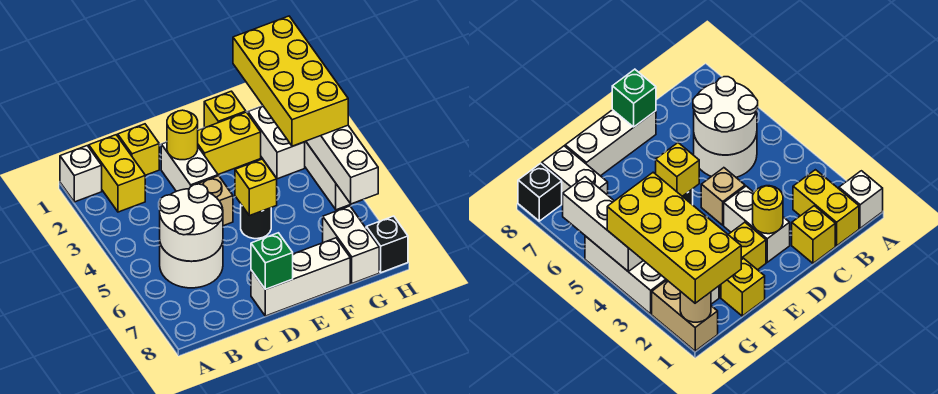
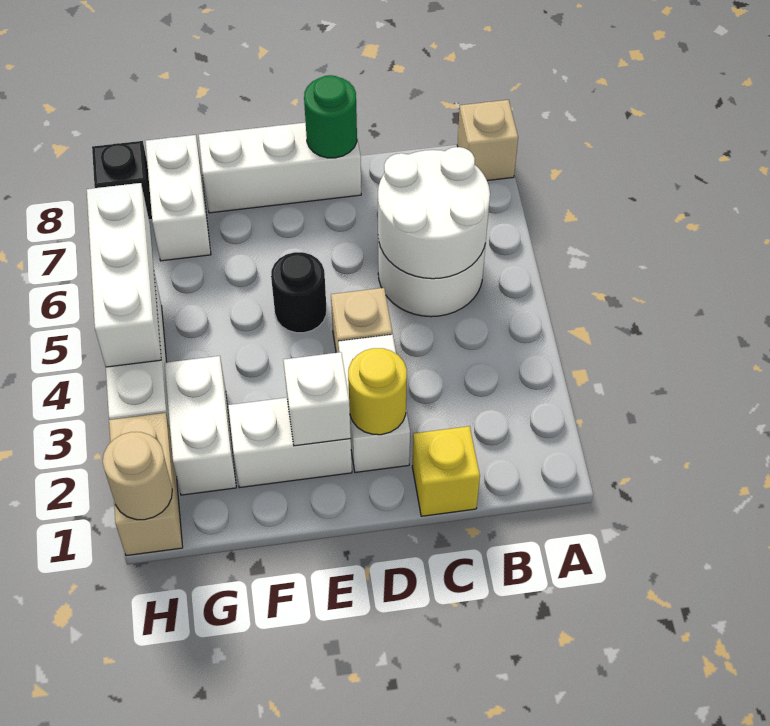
white 1x1 brick [60,146,102,202] -> white 1x1 brick moved to [283,352,351,446]
none -> tan 1x1 brick [457,100,518,181]
yellow 1x2 brick [89,135,145,212] -> none
green 1x1 brick [251,233,293,289] -> green 1x1 round brick [304,75,357,158]
yellow 1x2 brick [198,112,261,174] -> white 1x2 brick [228,398,352,488]
yellow 1x1 brick [235,159,277,216] -> none
yellow 1x1 brick [204,91,246,128] -> none
yellow 2x4 brick [233,16,348,146] -> none

